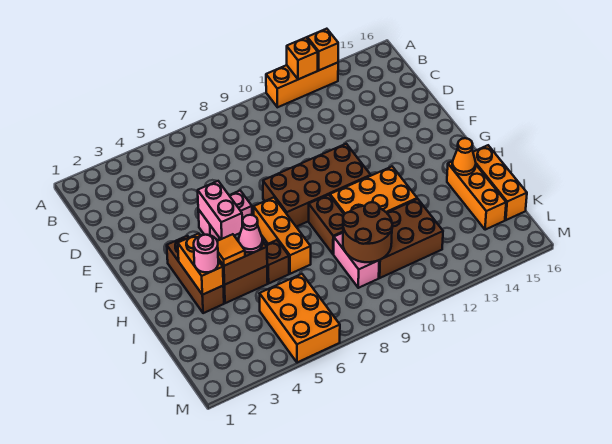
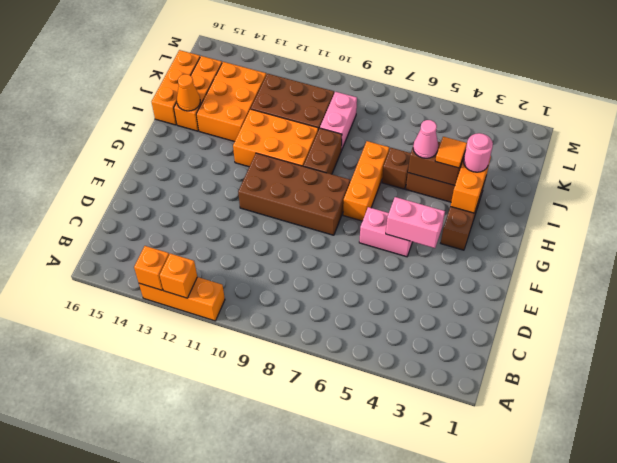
pink 1x2 brick [198,181,242,239] -> pink 1x2 brick turned to [386,197,445,248]
brown 2x2 round brick [343,202,392,262] -> none
orange 2x3 brick [260,274,340,362] -> orange 2x3 brick moved to [196,62,266,142]

